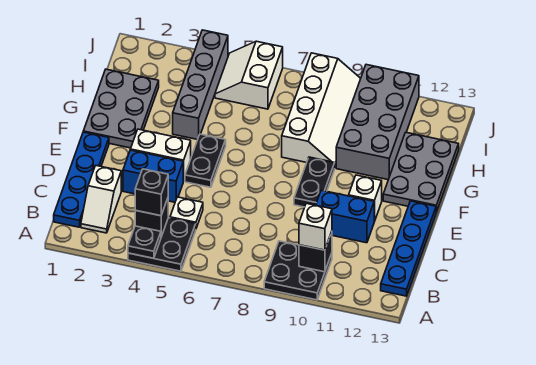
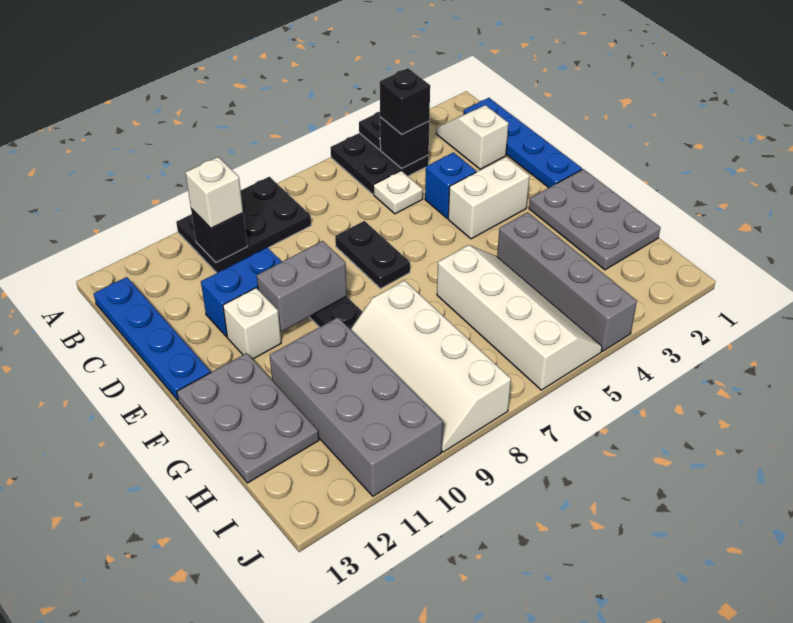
black 2x2 plate [264,241,332,300] -> black 2x3 plate [176,177,311,273]
blue 1x2 brick [123,150,183,202] -> blue 1x1 brick [425,152,476,218]
black 1x2 plate [185,134,226,187] -> black 1x2 plate moved to [335,221,410,289]
none -> grey 1x2 brick [257,241,347,331]
white 2x2 slope [215,41,283,109] -> white 2x4 slope [437,245,602,390]

